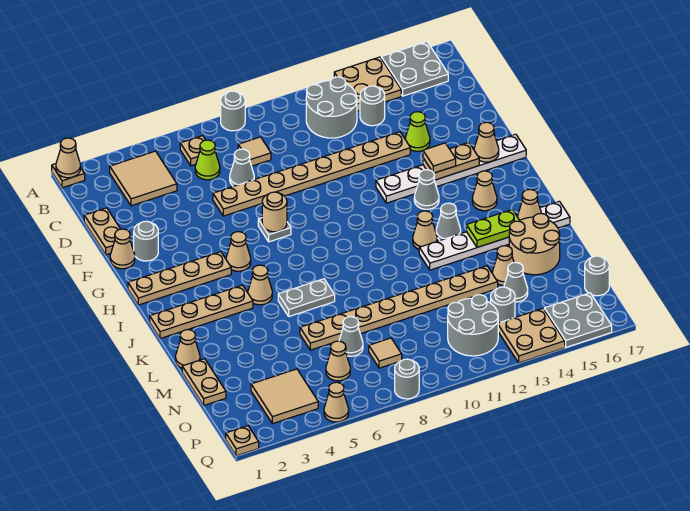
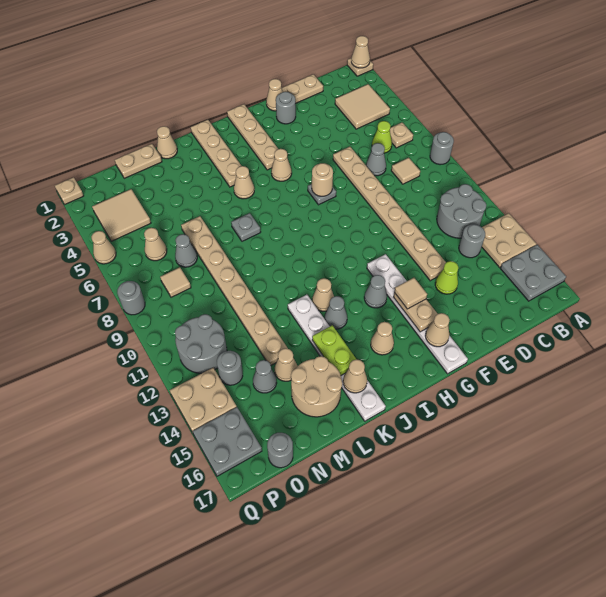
grey 1x2 plate [278,279,335,316] -> grey 1x1 plate [231,213,261,241]

